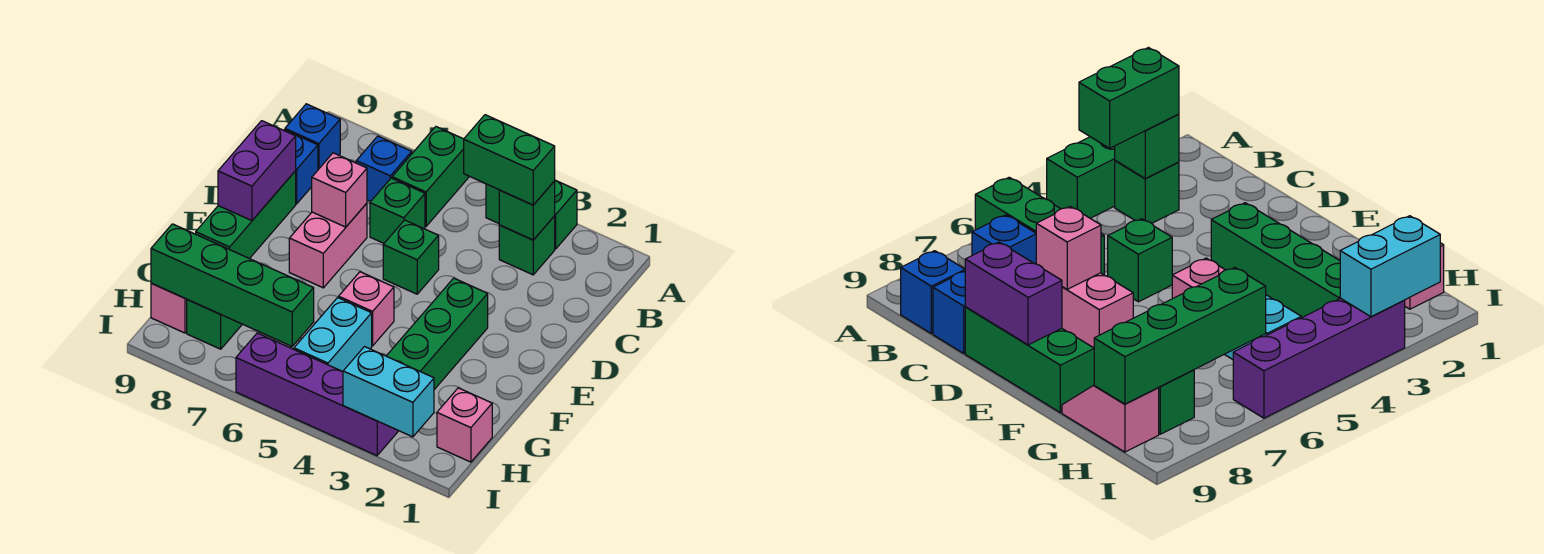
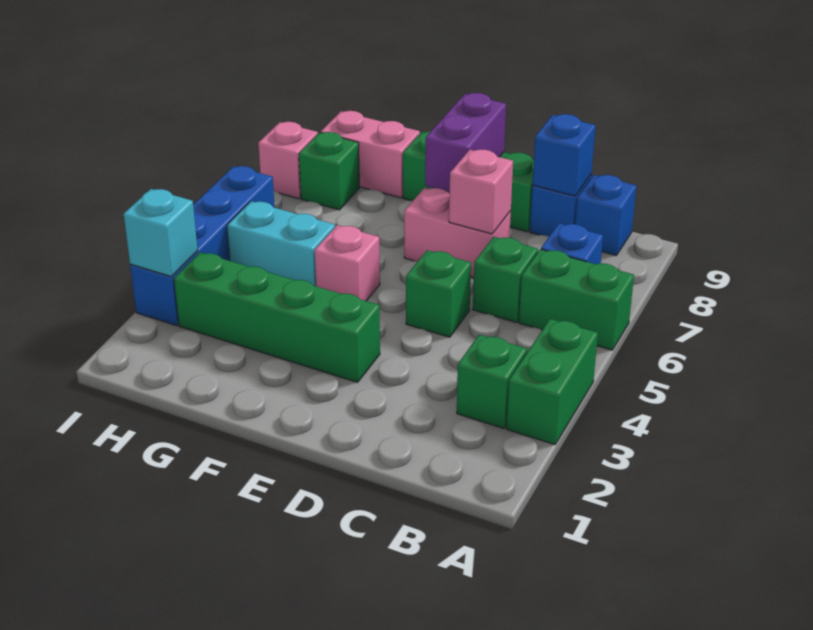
green 1x1 brick [499,181,555,240] -> none
green 1x2 brick [464,115,555,205] -> none
none -> blue 1x1 brick [533,114,596,196]
purple 1x2 brick [218,121,296,221] -> purple 1x2 brick turned to [425,93,506,192]
pink 1x2 slope [151,283,187,333] -> pink 1x2 brick [321,111,420,198]
pink 1x1 brick [437,388,492,462] -> pink 1x1 brick moved to [258,122,318,199]
green 1x4 brick [151,224,314,346] -> none
cyan 1x2 brick [343,347,434,437] -> cyan 1x1 brick [124,189,198,277]
purple 1x4 brick [236,333,398,456] -> blue 1x4 brick [130,166,275,326]

